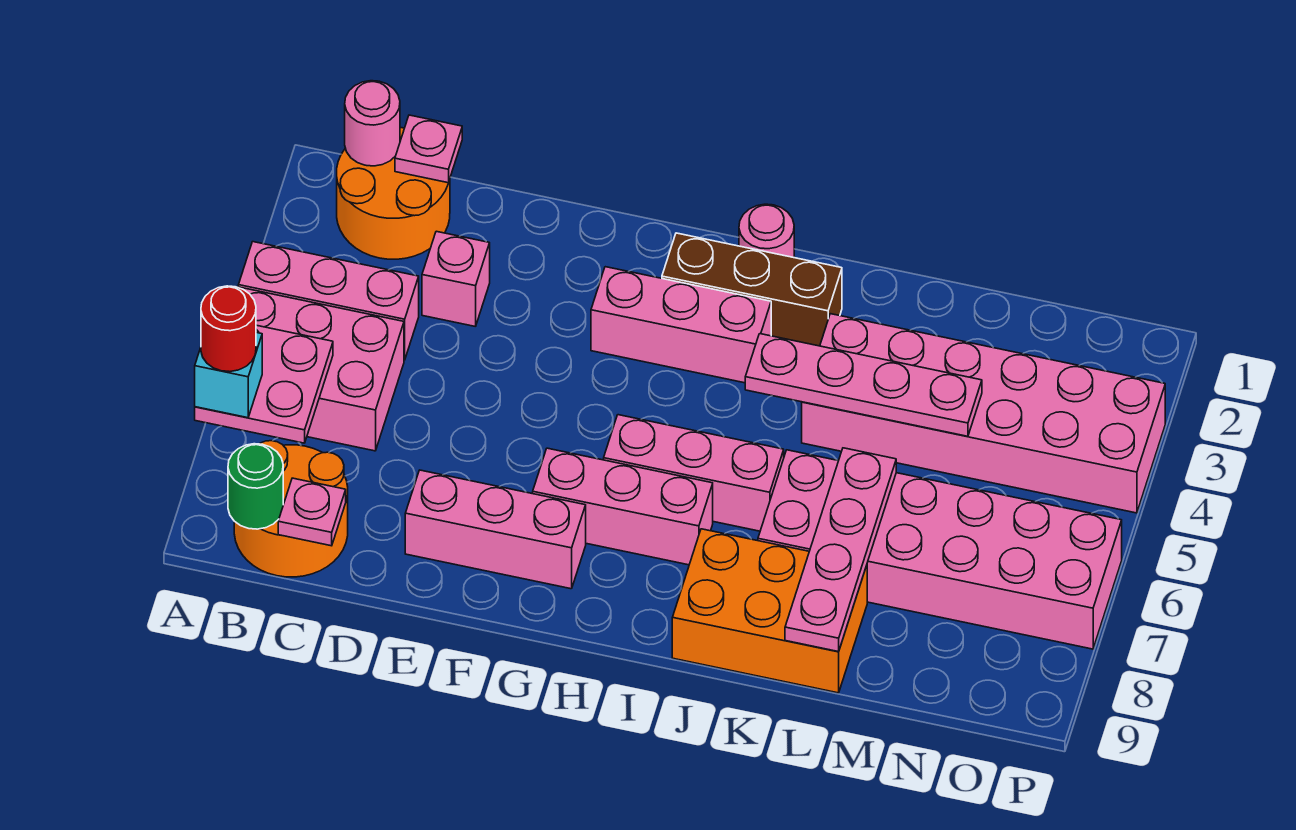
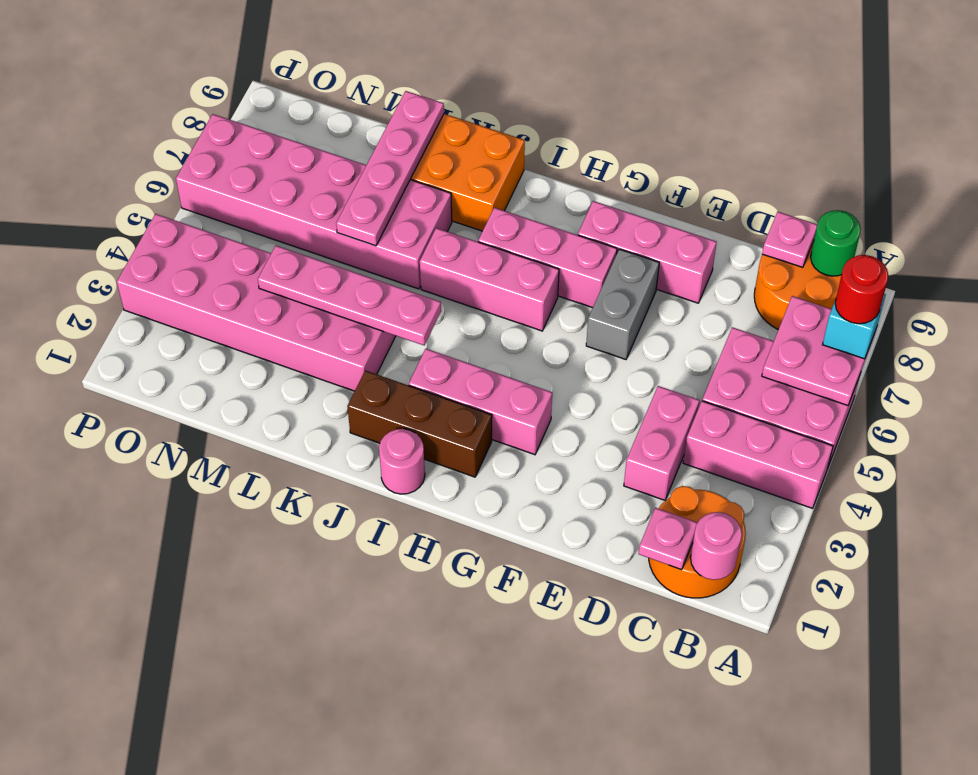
pink 1x1 brick [422,231,490,327] -> pink 1x2 brick [624,386,700,500]
none -> grey 1x2 brick [586,249,659,360]

